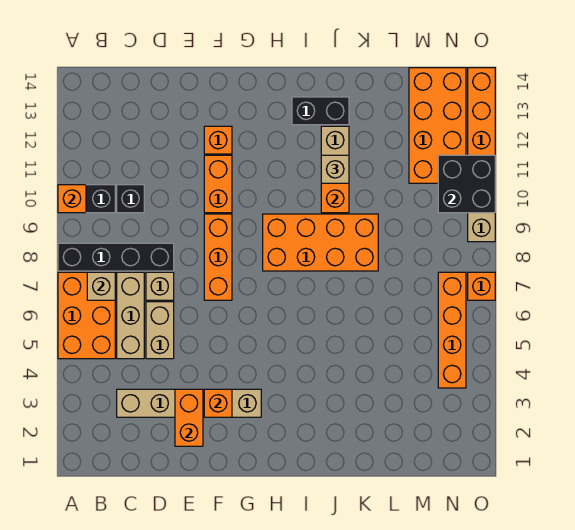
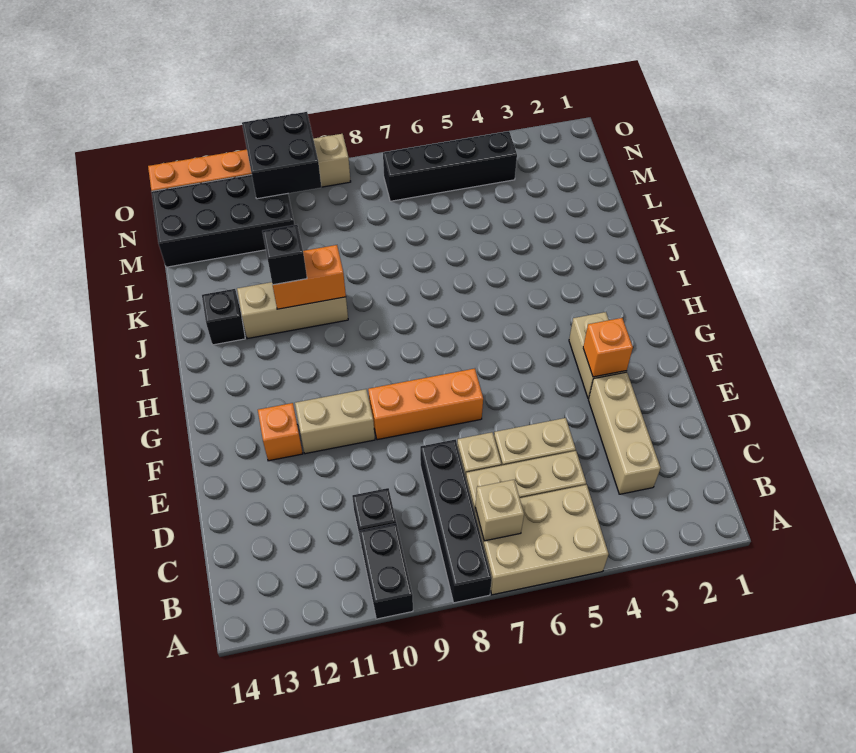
orange 2x3 brick [58,272,115,359] -> tan 2x3 brick [475,485,609,595]
orange 1x1 brick [58,185,86,213] -> none
orange 1x2 brick [175,389,203,446] -> none
orange 1x2 brick [204,155,232,213] -> tan 1x2 brick [295,389,375,454]
orange 2x4 brick [263,214,378,271] -> none
black 1x2 brick [292,97,349,125] -> black 1x1 brick [202,289,245,345]
tan 1x1 brick [321,155,349,183] -> black 1x1 brick [262,225,307,285]
orange 2x4 brick [409,68,466,183] -> black 2x4 brick [151,175,294,267]
orange 1x4 brick [438,272,466,388] -> black 1x4 brick [383,131,517,201]
orange 1x1 brick [468,272,495,300] -> none

